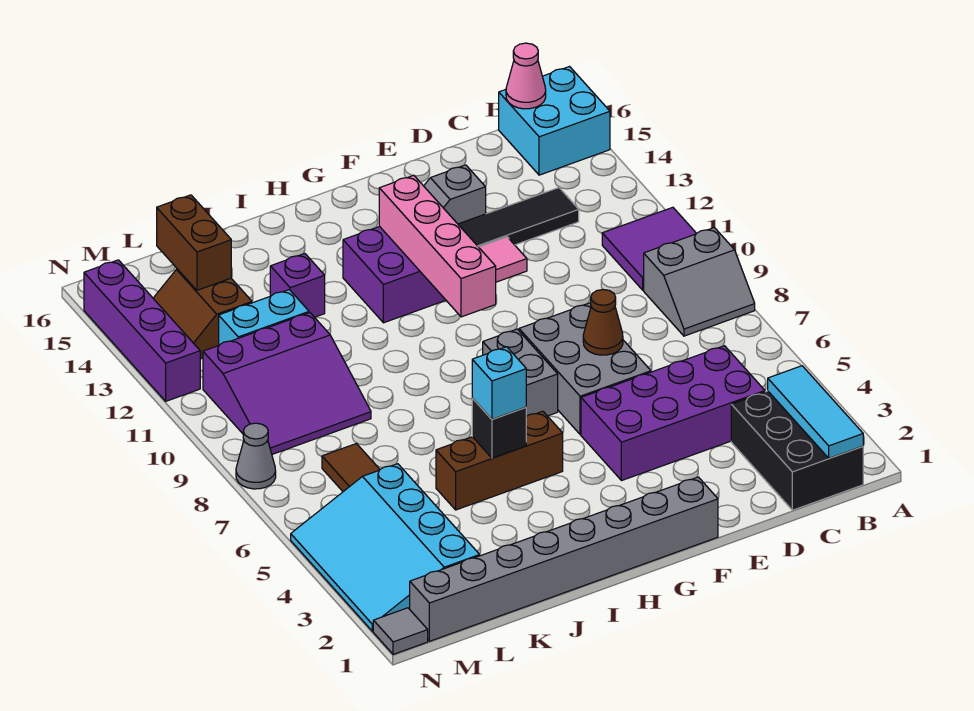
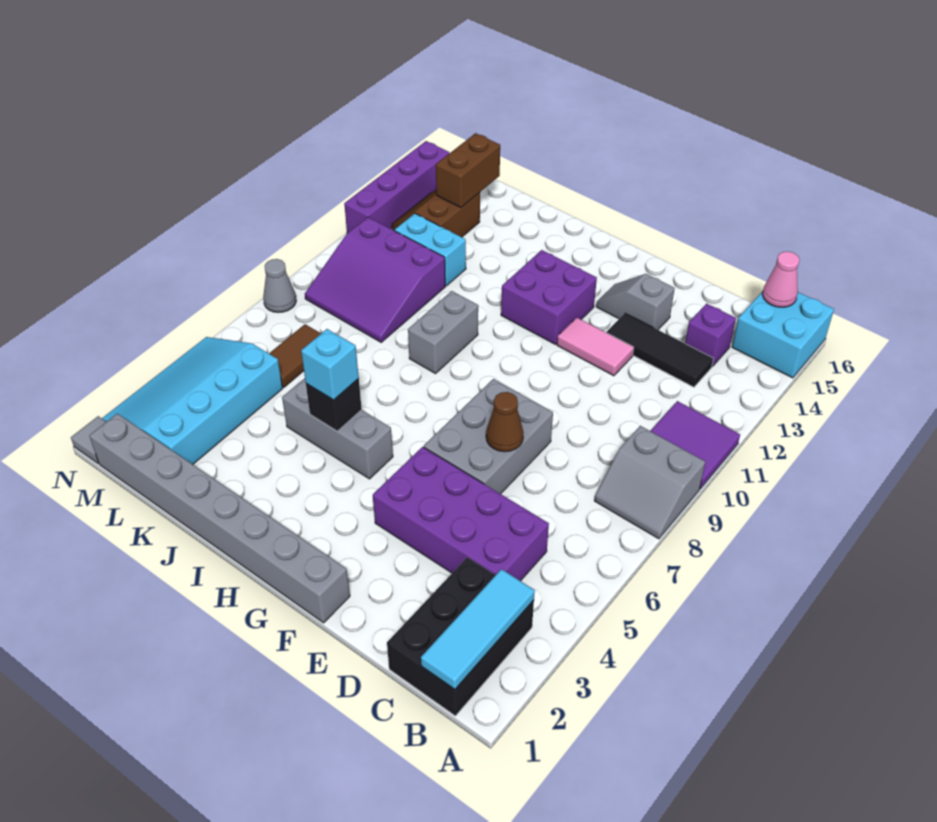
grey 1x2 brick [483,329,558,416] -> grey 1x2 brick moved to [408,291,478,374]
pink 1x4 brick [379,175,496,317] -> none
brown 1x3 brick [436,411,563,510] -> grey 1x3 brick [282,378,393,479]
purple 1x1 brick [270,254,325,317] -> purple 1x1 brick moved to [685,304,736,367]

